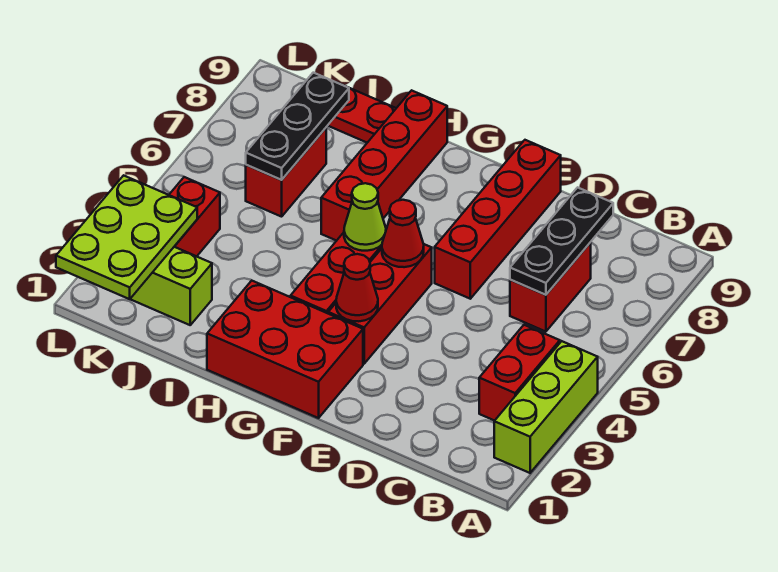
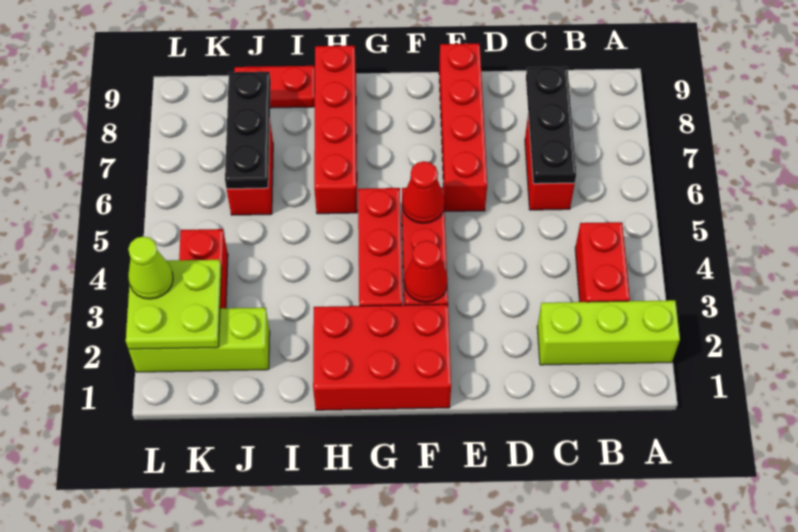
lime 1x3 brick [494,341,598,473] -> lime 1x3 brick turned to [537,300,680,365]
lime 1x1 cone [344,183,386,251] -> lime 1x1 cone moved to [128,236,173,299]
lime 2x3 plate [56,175,197,299] -> lime 2x2 plate [126,260,222,349]

